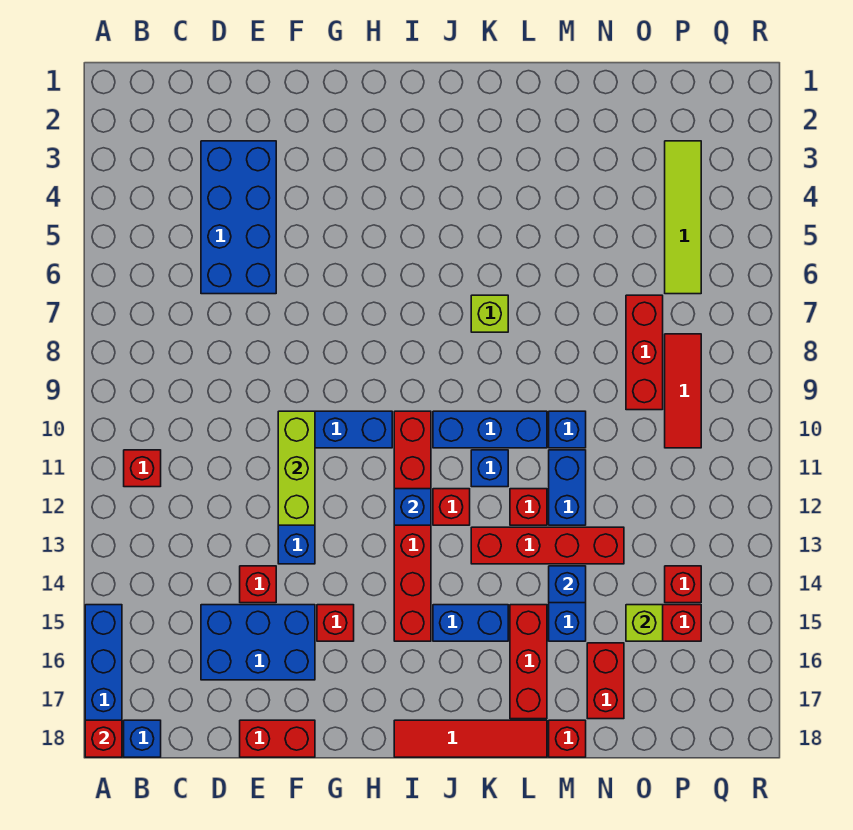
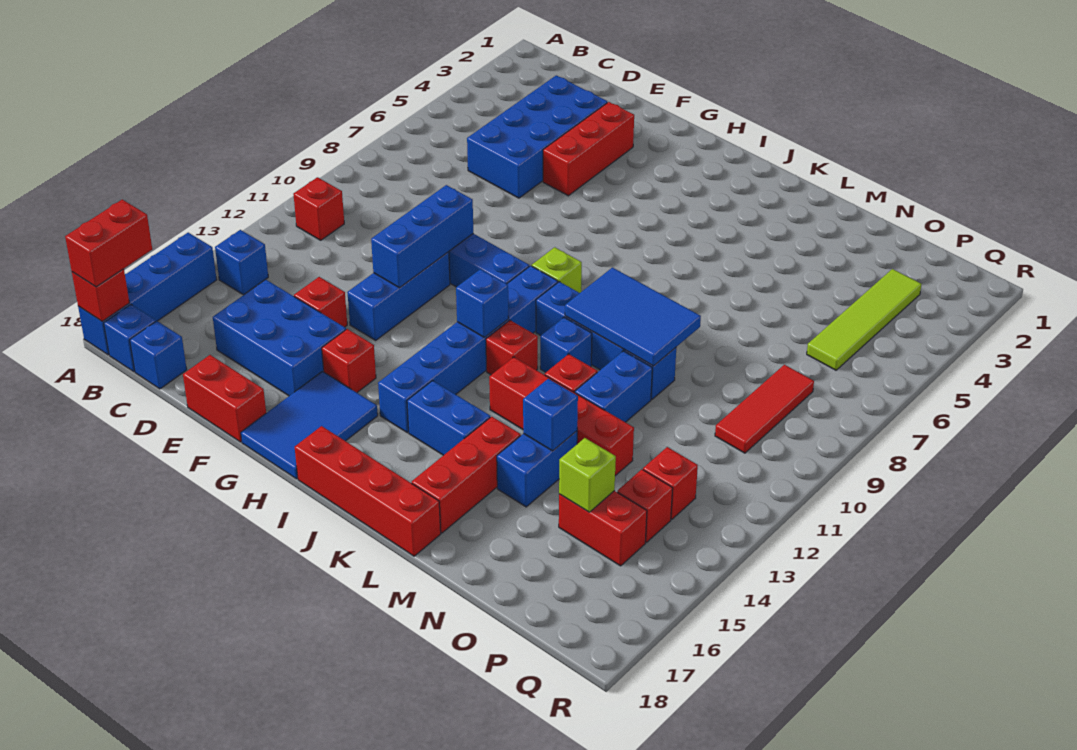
none -> blue 1x1 brick [215,230,268,295]
none -> blue 1x1 brick [130,321,187,389]
lime 1x3 brick [278,411,315,525] -> blue 1x3 brick [371,185,473,288]
none -> blue 2x3 tile [241,371,378,479]
red 1x6 brick [394,411,431,641] -> blue 1x6 brick [378,266,558,433]
red 1x4 tile [394,720,547,757] -> red 1x4 brick [295,426,441,556]
lime 1x1 brick [471,295,508,332] -> lime 1x1 brick moved to [532,247,582,293]
none -> blue 2x3 tile [565,268,701,366]
red 1x1 brick [549,720,586,757] -> red 1x1 brick moved to [643,447,698,519]
red 1x2 brick [587,643,624,719] -> red 1x2 brick moved to [65,200,152,287]
red 1x3 brick [626,295,663,410] -> red 1x3 brick moved to [543,102,634,196]

